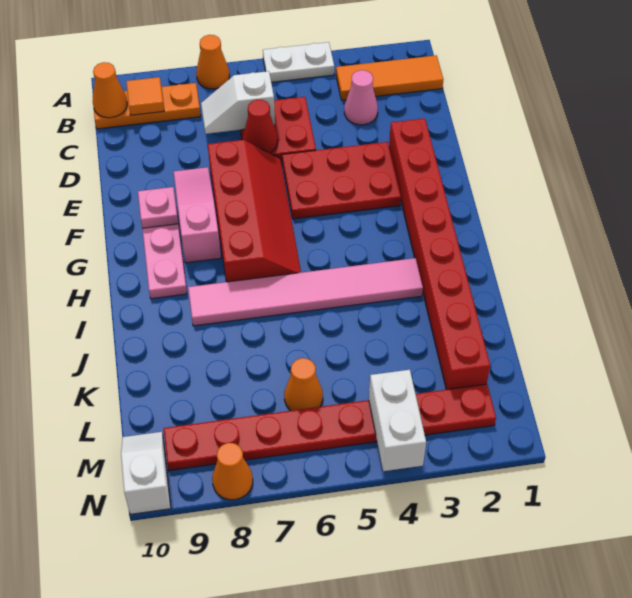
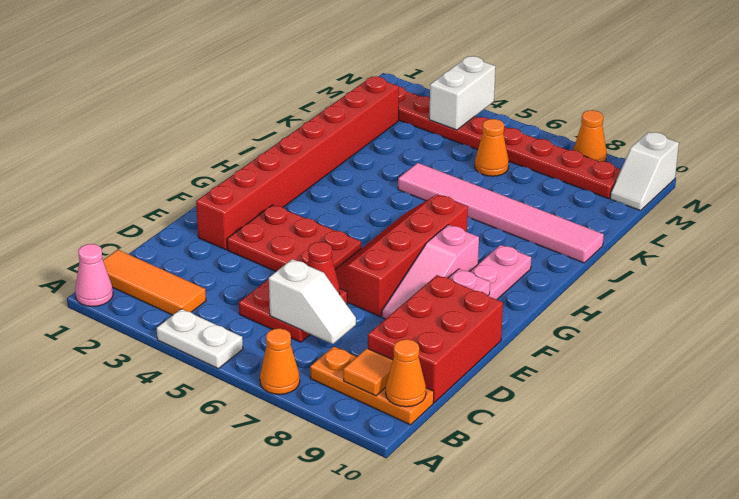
pink 1x1 cone [344,70,378,125] -> pink 1x1 cone moved to [75,244,113,307]
none -> red 2x3 brick [368,275,503,403]
pink 1x6 tile [188,258,423,326] -> pink 1x6 tile moved to [398,163,604,263]

